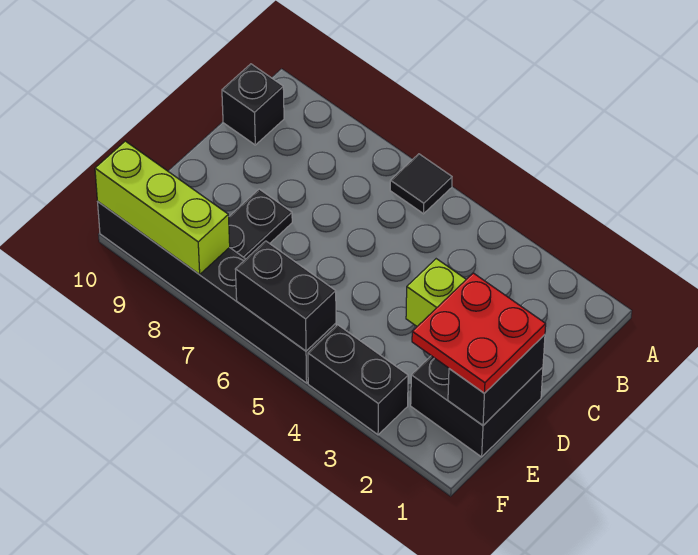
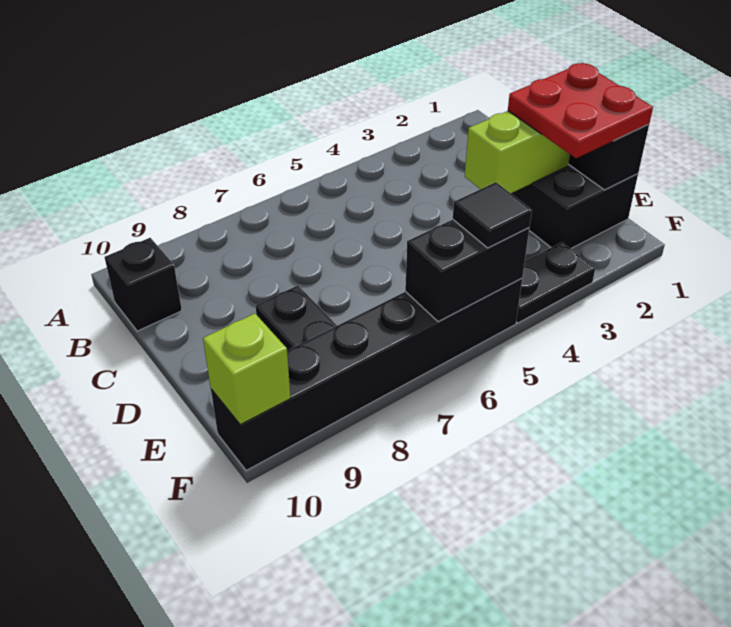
black 1x1 tile [390,154,452,214] -> black 1x1 tile moved to [453,182,532,248]
black 1x2 brick [308,325,408,435] -> black 1x2 plate [516,242,595,323]
lime 1x3 brick [95,141,230,275] -> lime 1x1 brick [203,313,291,425]

